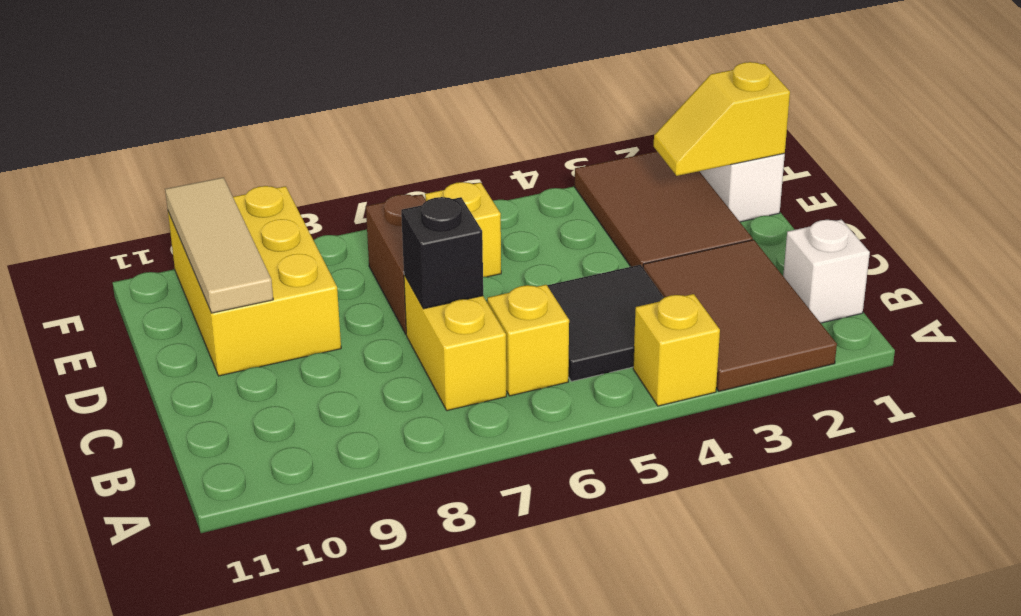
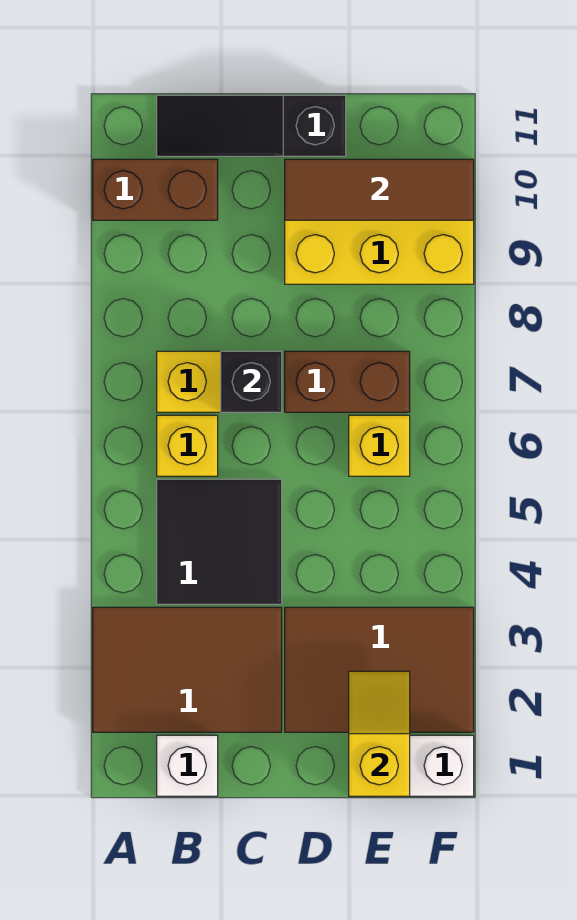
yellow 1x1 brick [633,294,720,406] -> none
none -> brown 1x2 brick [93,159,218,220]
none -> black 1x3 slope [157,95,346,156]
tan 1x3 tile [165,177,273,313] -> brown 1x3 tile [285,159,474,220]

